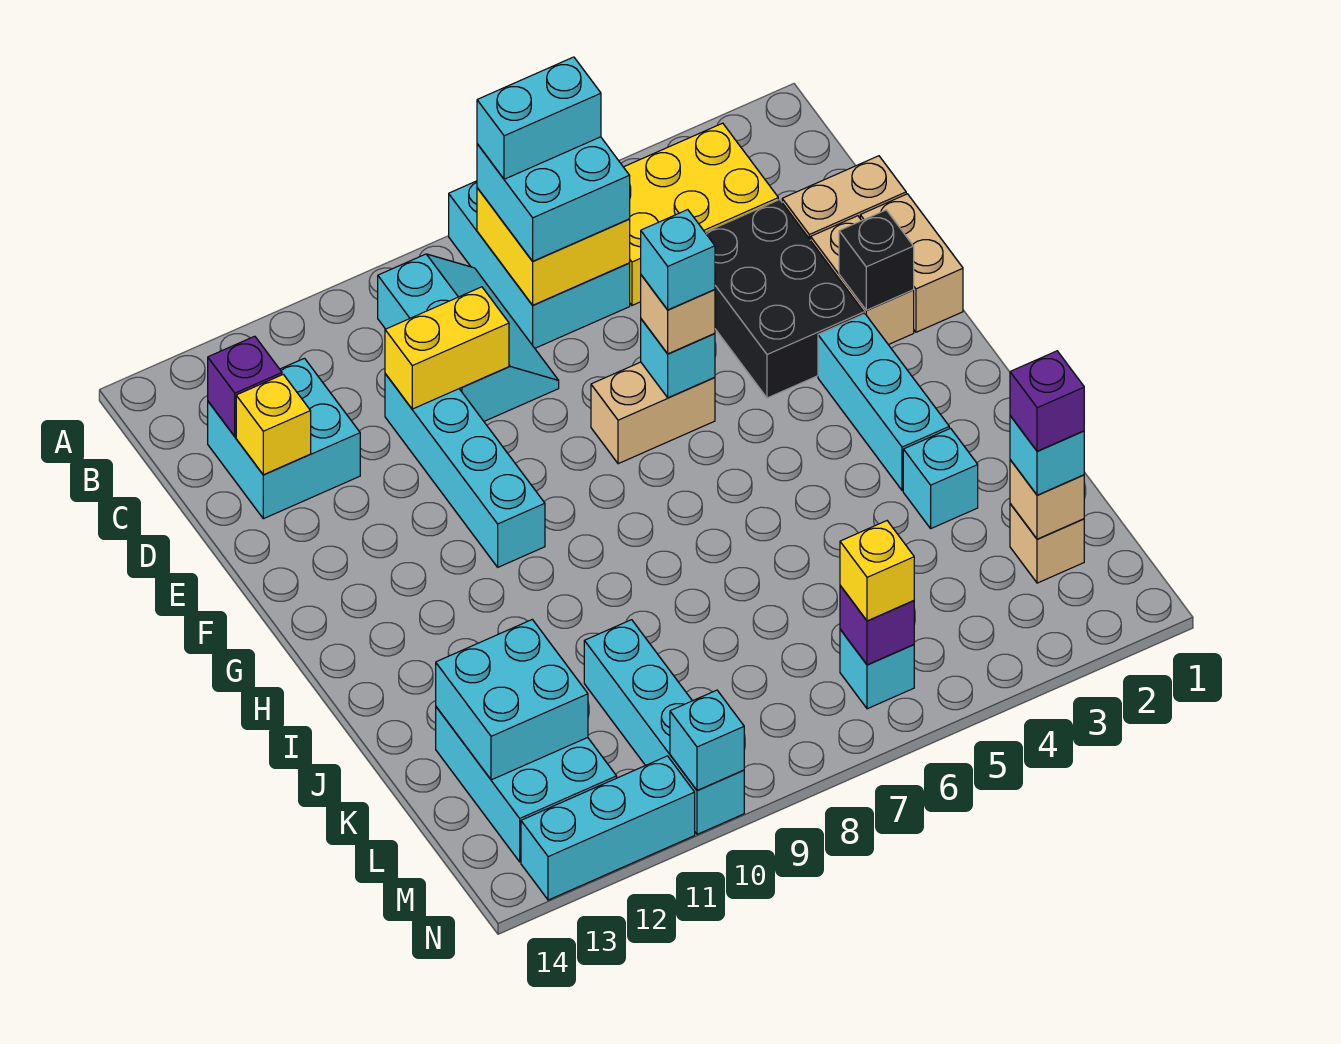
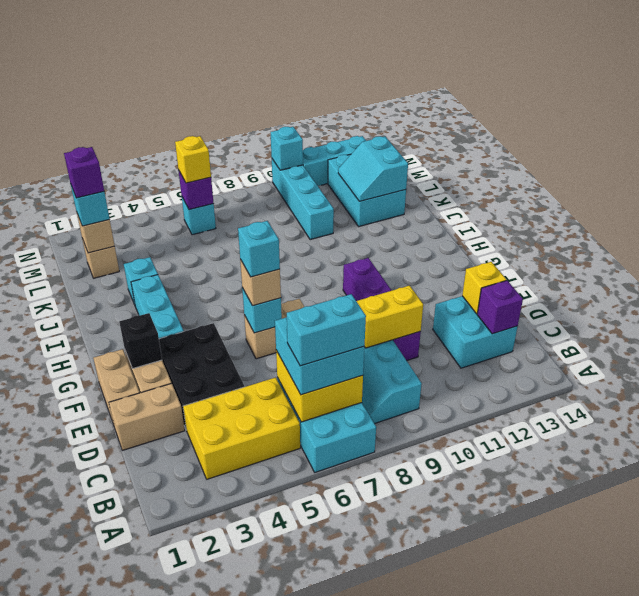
cyan 1x4 brick [385,374,545,567] -> purple 1x4 brick [343,258,421,361]
cyan 2x2 brick [436,620,588,780] -> cyan 2x2 slope [338,136,408,201]

